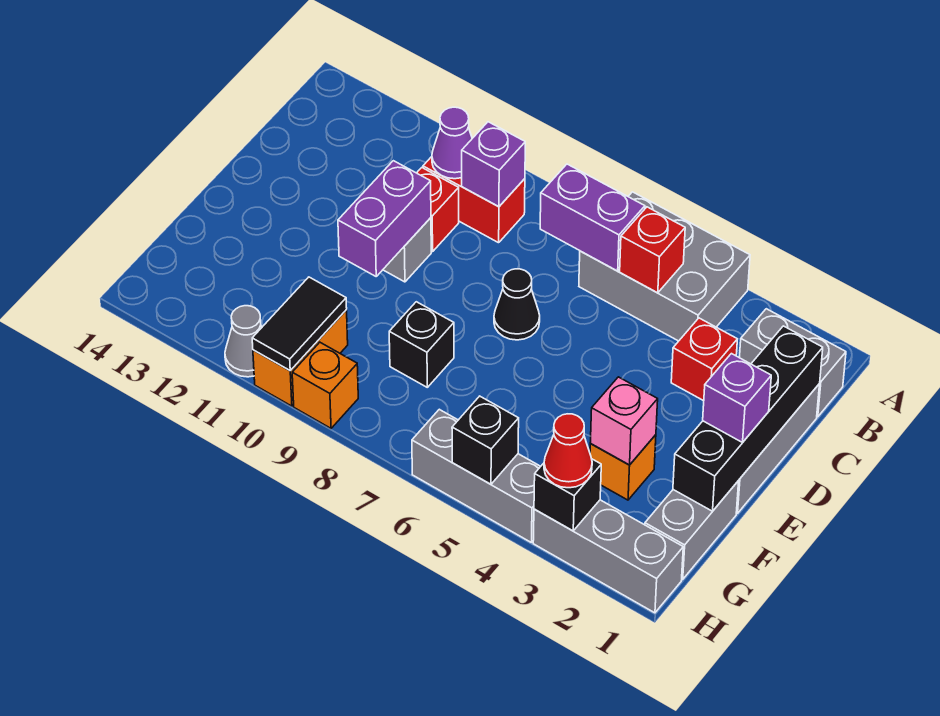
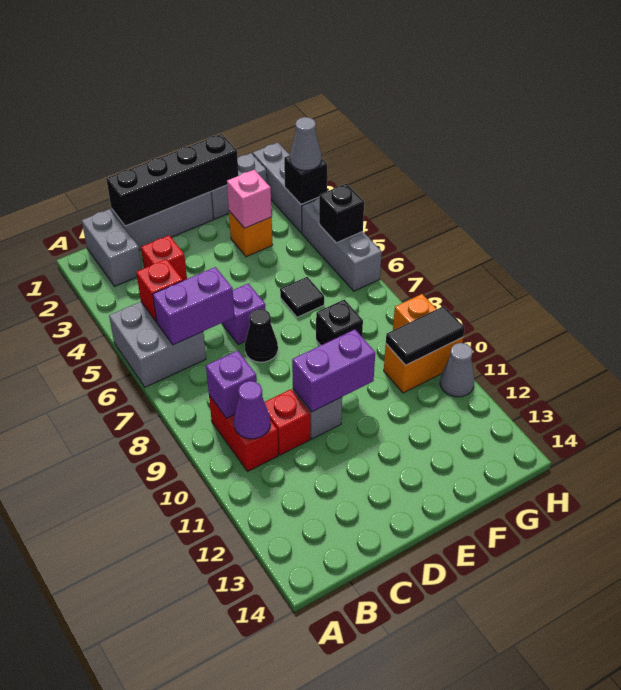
grey 2x3 brick [579,192,750,341] -> grey 2x2 brick [109,302,206,387]
purple 1x2 brick [540,164,645,271] -> purple 1x2 brick turned to [153,267,235,345]
purple 1x1 brick [703,354,771,442] -> purple 1x1 brick moved to [222,283,266,344]
none -> black 1x1 tile [280,277,324,317]
red 1x1 cone [544,414,592,488] -> grey 1x1 cone [290,117,321,171]

